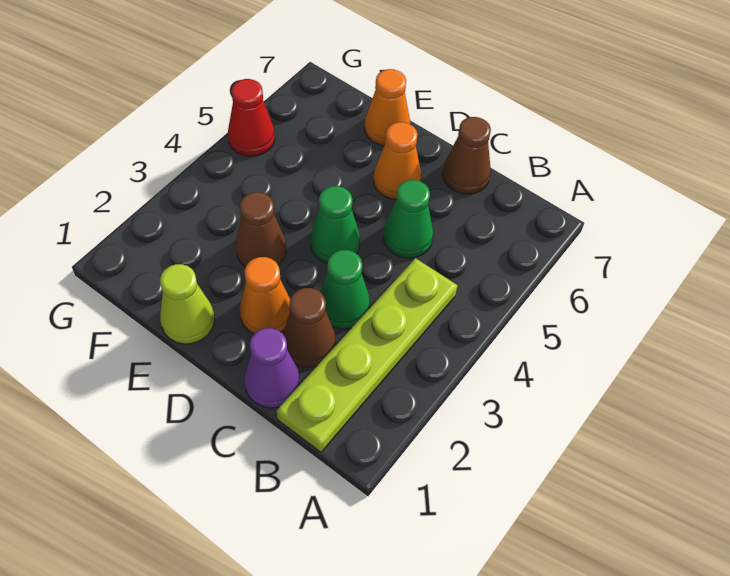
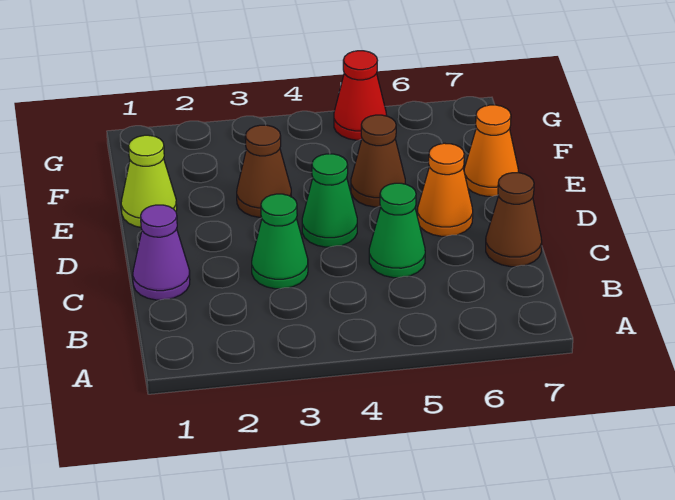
lime 1x4 plate [277,258,457,452] -> none
brown 1x1 cone [283,288,336,368] -> brown 1x1 cone moved to [351,115,405,207]
orange 1x1 cone [240,257,290,334] -> none

